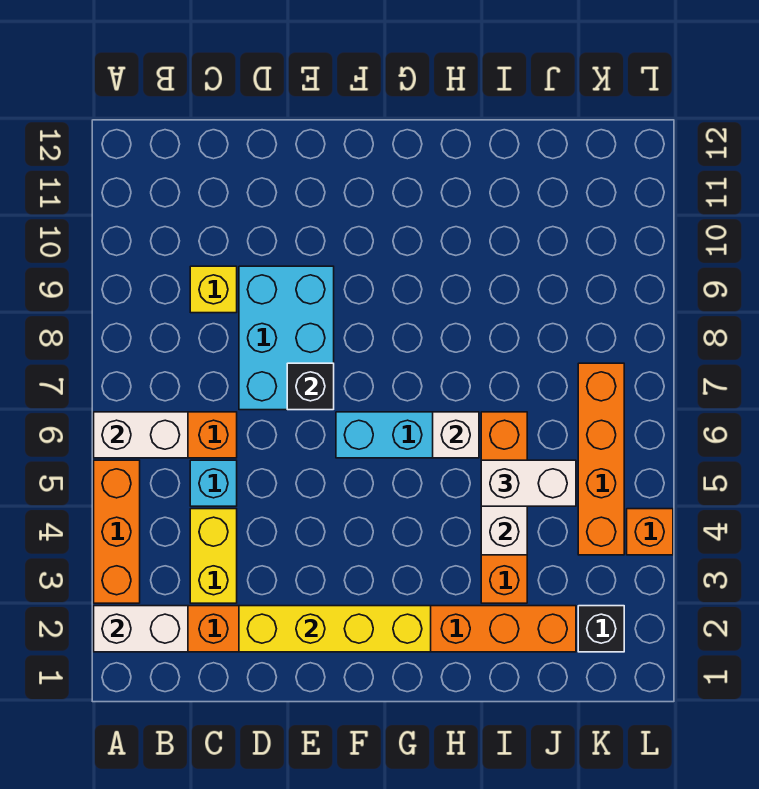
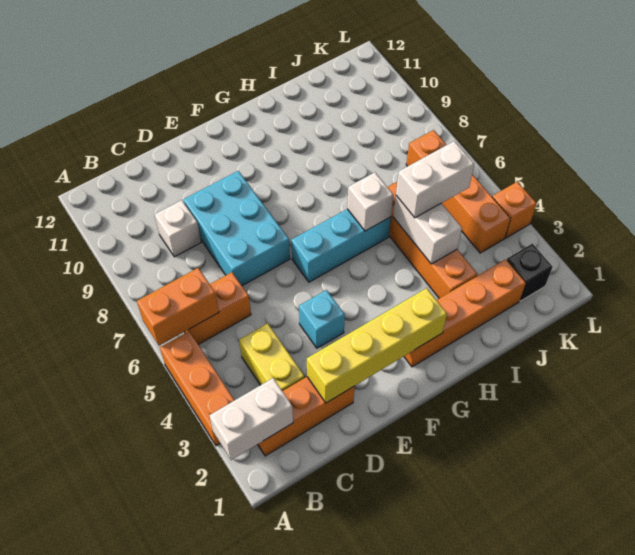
white 1x2 brick [94,412,188,458] -> orange 1x2 brick [137,268,219,346]
cyan 1x1 brick [190,460,237,506] -> cyan 1x1 brick moved to [299,290,345,348]
yellow 1x1 brick [190,266,237,313] -> white 1x1 brick [155,200,201,257]
black 1x1 brick [287,363,334,410] -> none

